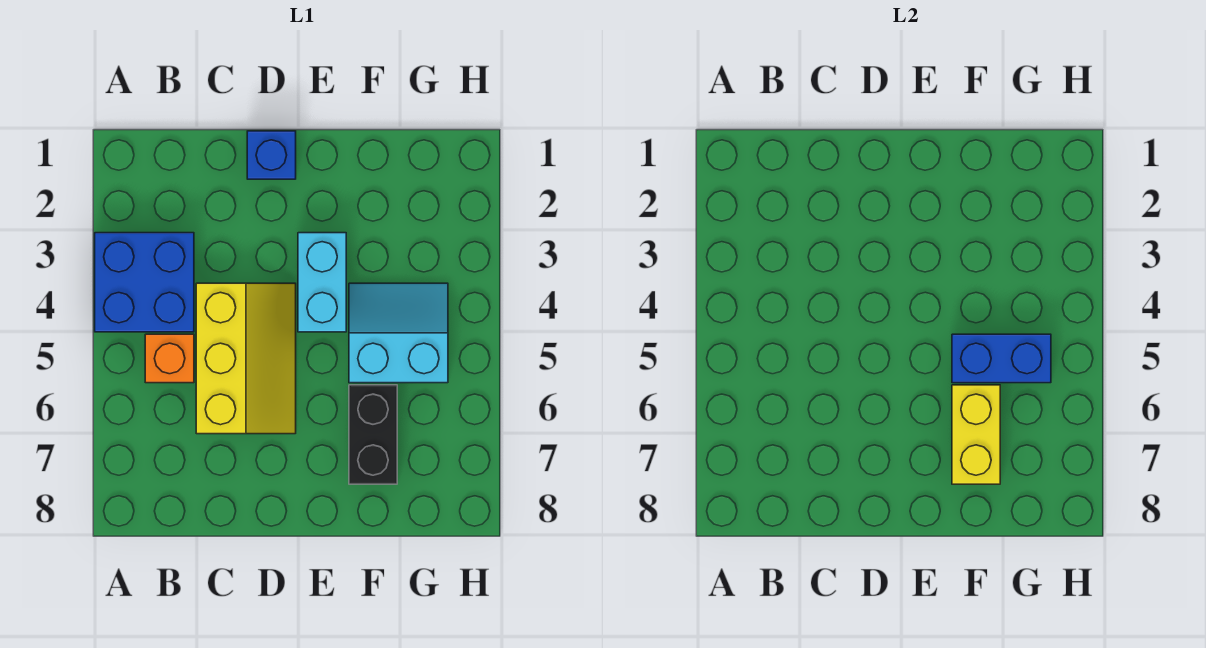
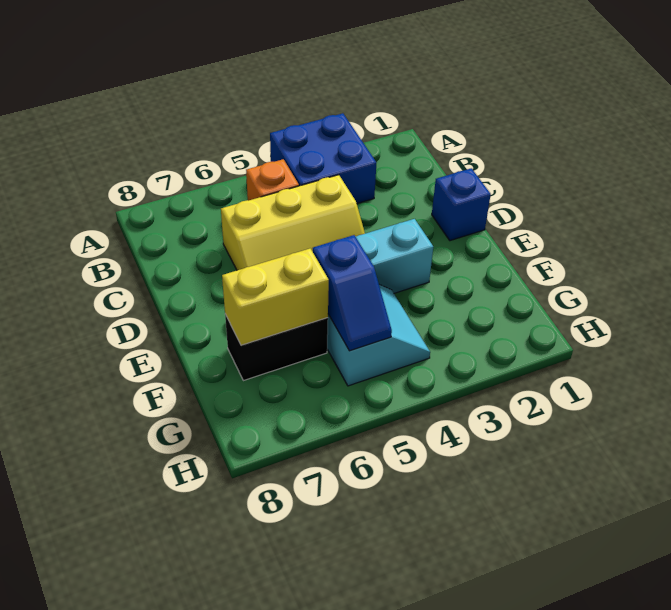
blue 1x2 brick [952,334,1051,383] -> blue 1x2 slope [313,235,392,351]

